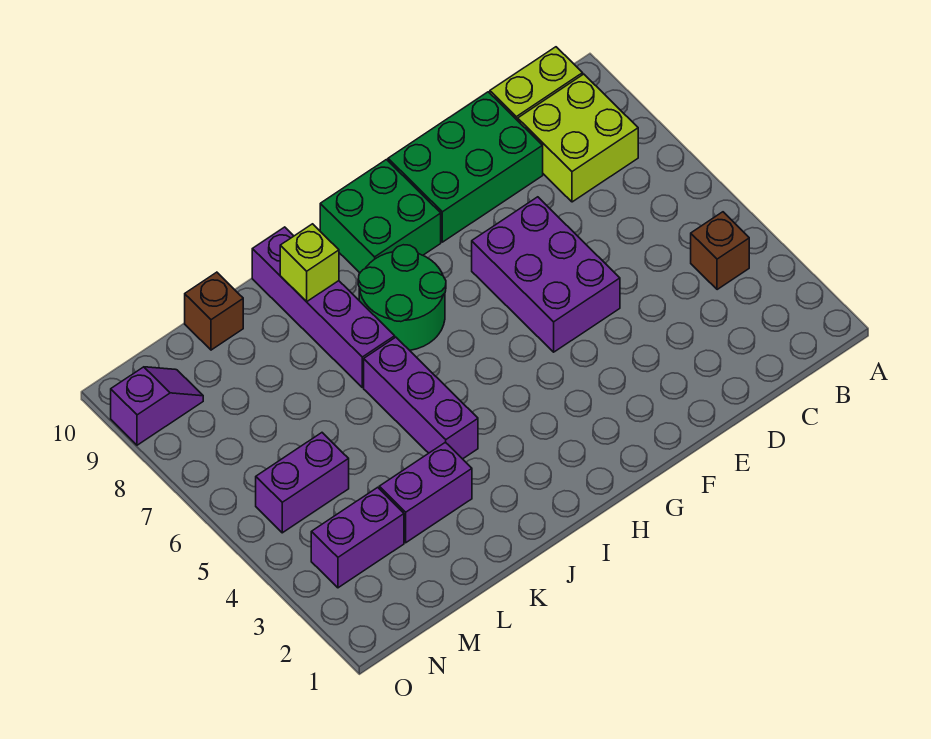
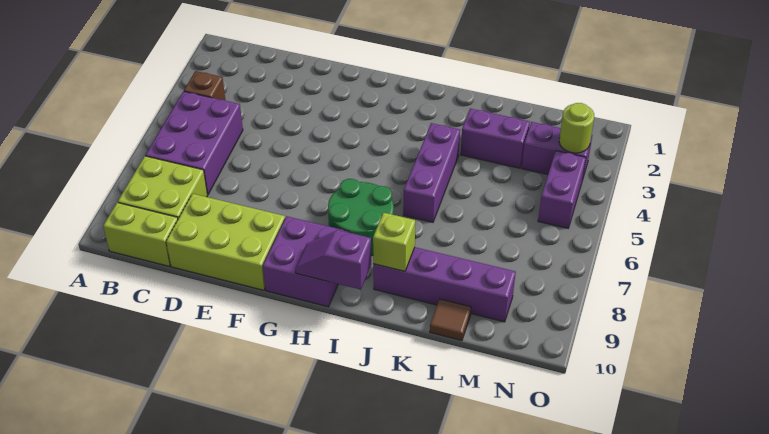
green 2x3 brick [388,92,543,242] -> lime 2x3 brick [166,194,285,290]
purple 2x3 brick [472,197,620,352] -> purple 2x3 brick moved to [145,91,243,195]
green 2x2 brick [320,160,441,273] -> purple 2x2 brick [263,216,349,307]
purple 1x4 brick [252,227,395,387] -> purple 1x4 brick turned to [373,247,516,322]
brown 1x1 brick [185,272,243,350] -> brown 1x1 tile [430,299,471,341]
purple 1x2 brick [256,433,349,533] -> purple 1x2 brick turned to [538,151,586,228]
none -> lime 1x1 round brick [559,103,594,153]
purple 1x2 slope [111,367,203,445] -> purple 1x2 slope moved to [295,230,371,290]

